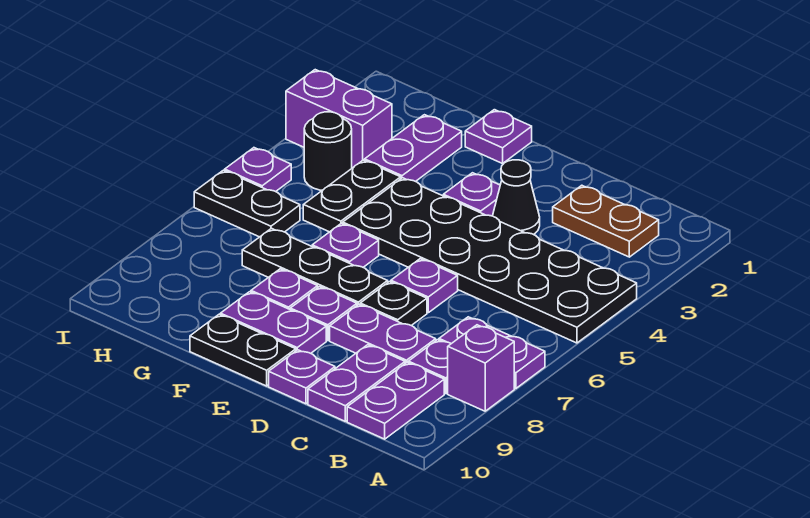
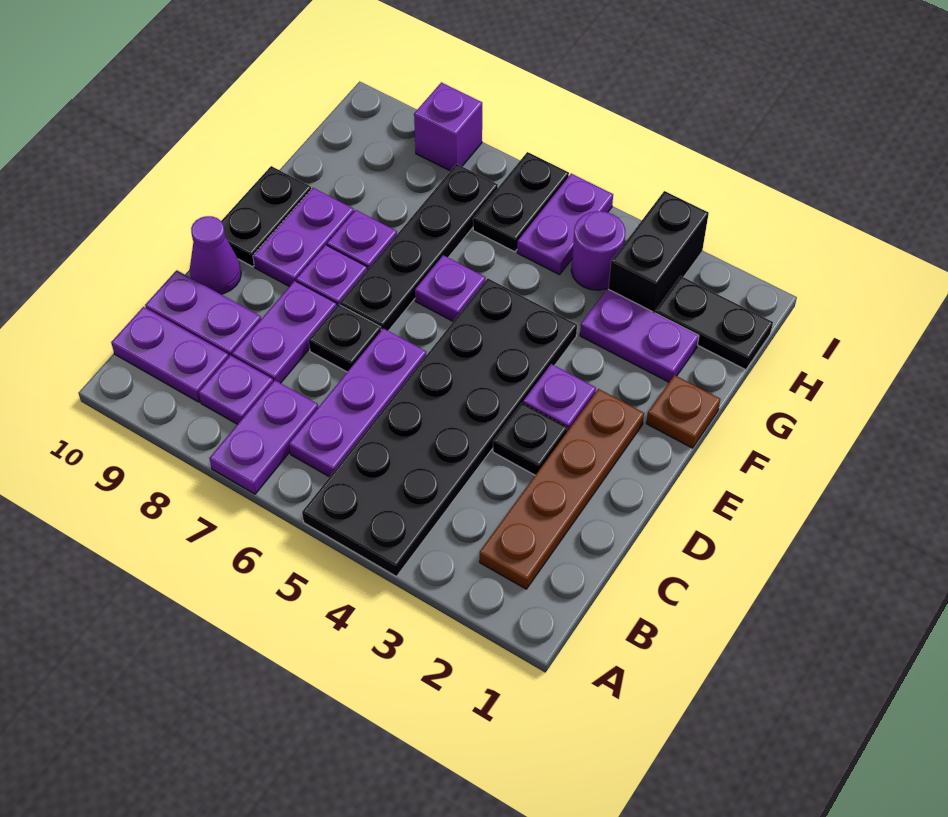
purple 1x1 brick [448,325,514,411] -> purple 1x1 brick moved to [414,82,482,171]
brown 1x2 plate [553,185,659,257] -> brown 1x4 plate [480,389,644,589]
black 1x1 cone [493,160,540,234] -> black 1x1 plate [493,403,567,475]
purple 1x1 plate [391,259,458,313] -> purple 1x3 plate [289,328,426,477]
purple 1x1 plate [269,350,335,404] -> purple 1x1 cone [190,216,241,294]
black 1x3 plate [242,228,388,305] -> black 1x4 plate [340,164,498,331]
purple 1x1 plate [465,110,532,164] -> brown 1x1 plate [646,375,720,448]
black 1x2 plate [303,160,401,232] -> black 1x2 plate moved to [655,276,773,370]
purple 1x2 brick [286,70,392,168] -> black 1x2 brick [608,191,709,313]
black 1x1 round brick [304,112,352,190] -> purple 1x1 round brick [571,211,626,290]
purple 1x1 plate [225,148,291,192] -> purple 1x2 plate [517,174,613,275]

